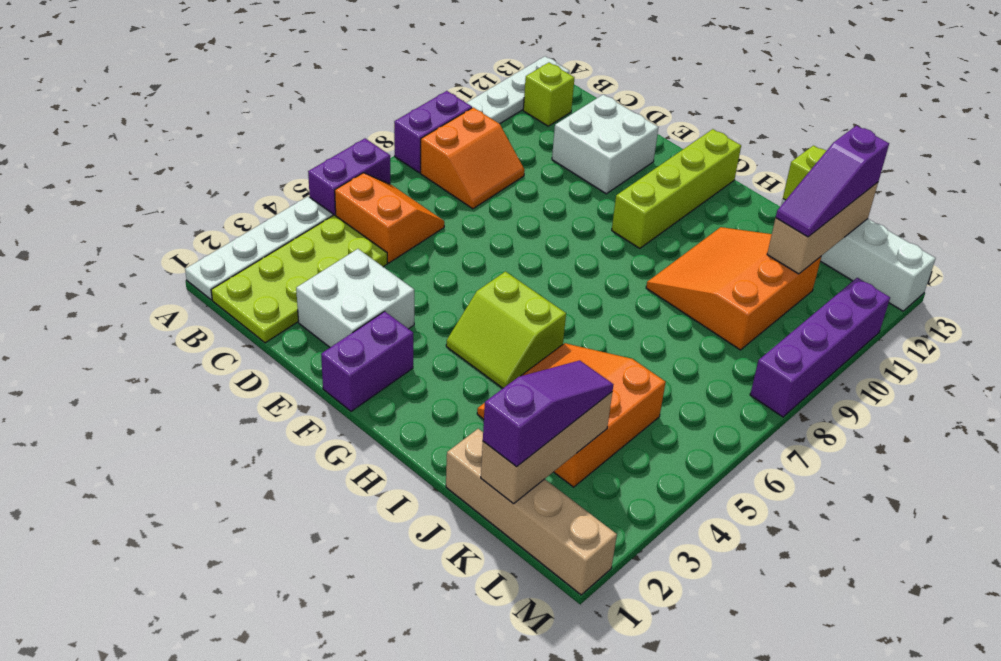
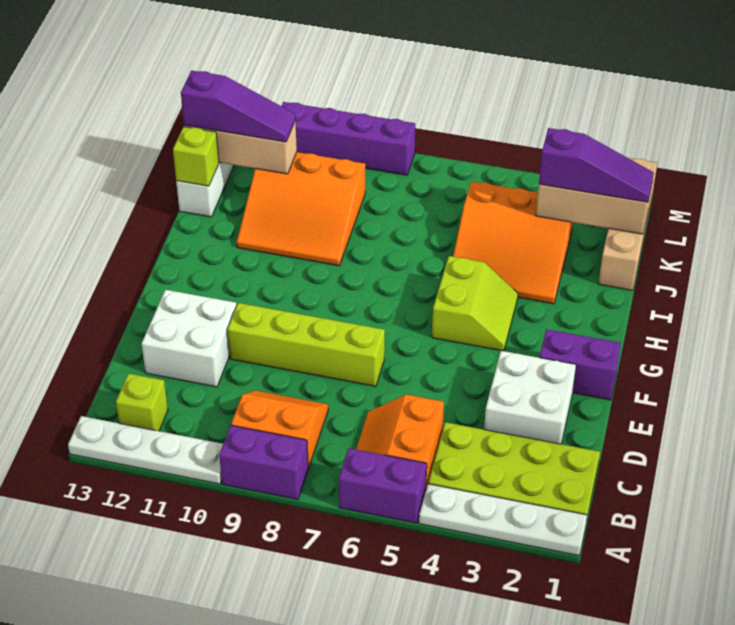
lime 1x4 brick [612,129,741,249] -> lime 1x4 brick moved to [228,303,385,386]
purple 1x3 slope [483,360,613,466] -> purple 1x3 slope turned to [539,128,654,202]

